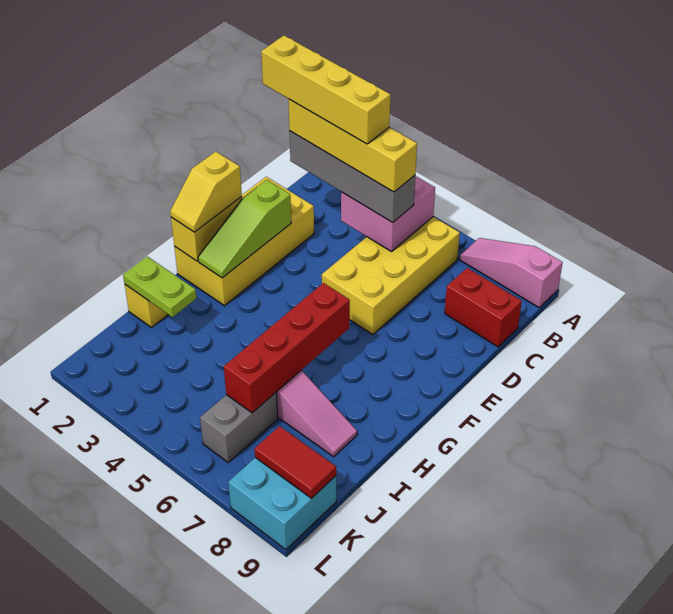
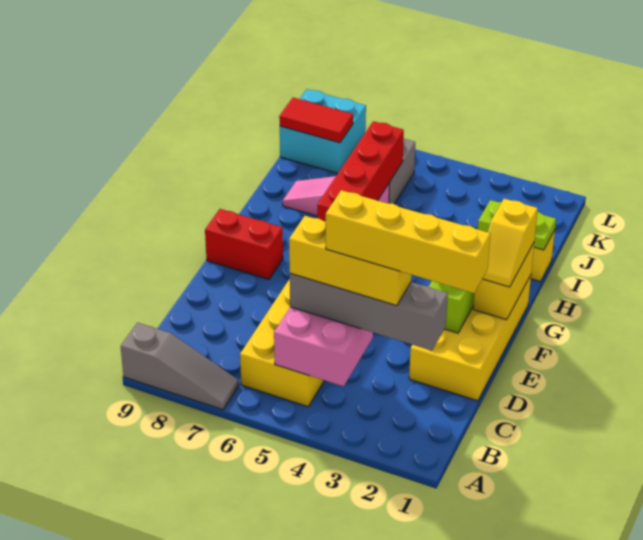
pink 1x3 slope [460,238,563,307] -> grey 1x3 slope [121,323,239,410]
yellow 1x4 brick [288,99,417,192] -> yellow 1x3 brick [289,216,411,306]
red 1x2 brick [445,268,522,347] -> red 1x2 brick moved to [205,209,283,279]
yellow 1x2 slope [170,152,242,232] -> yellow 1x2 slope turned to [482,199,538,287]

